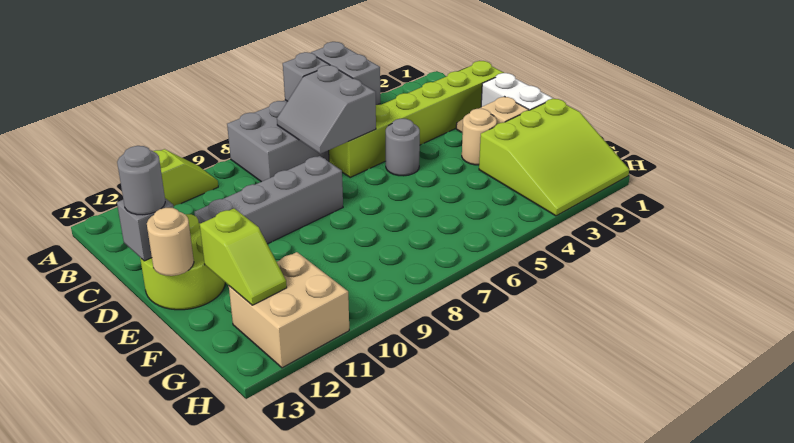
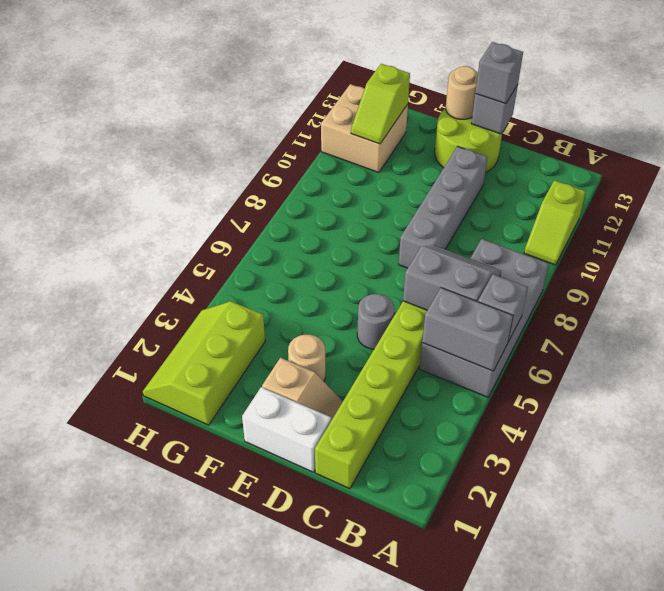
grey 1x1 round brick [117,146,165,215] -> grey 1x1 brick [475,42,523,104]
lime 3x3 slope [479,99,629,216] -> lime 2x3 slope [143,301,265,425]
lime 1x2 slope [200,208,287,305] -> lime 1x2 slope turned to [351,64,410,144]

